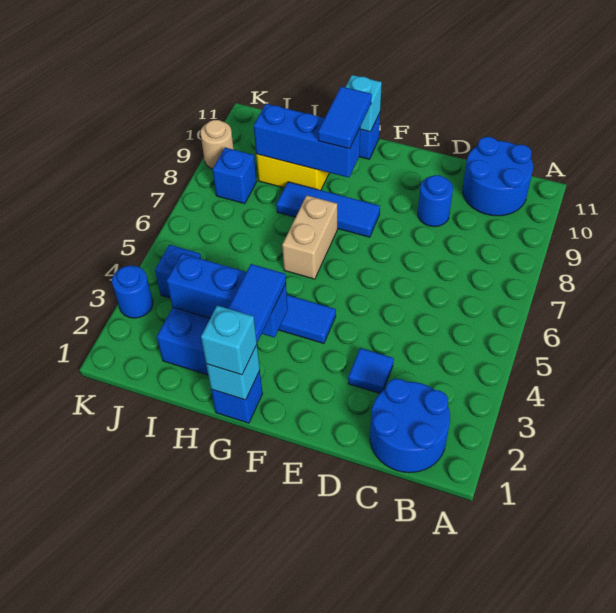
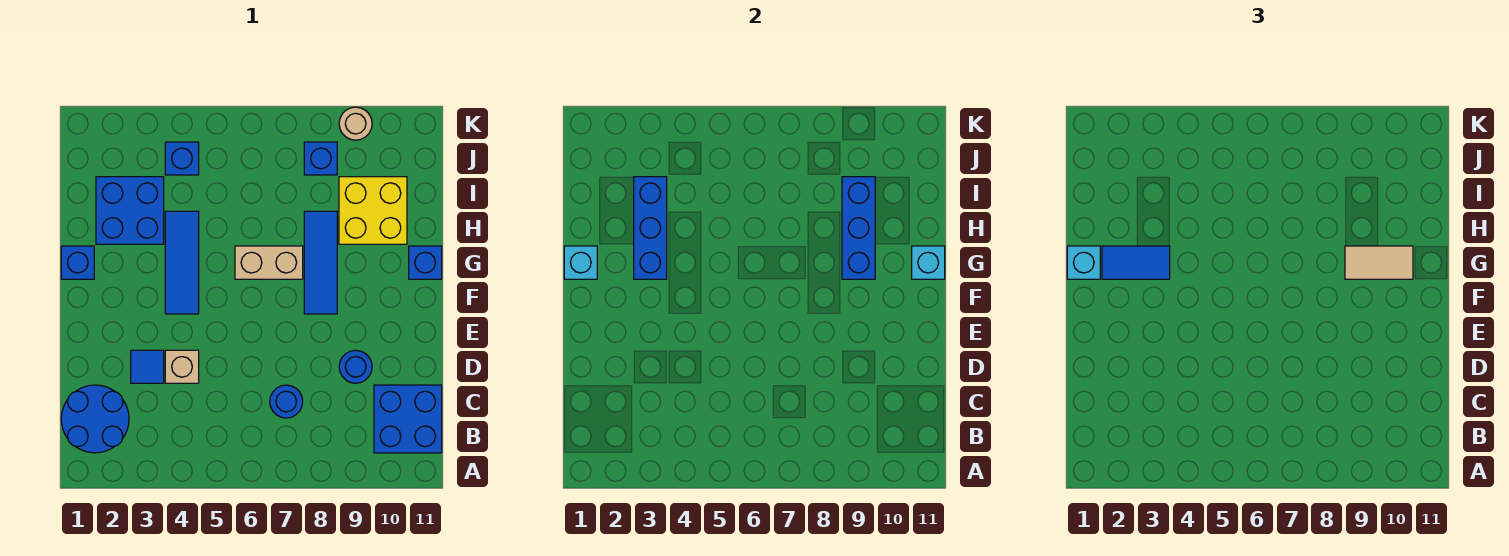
blue 2x2 round brick [463,137,533,216] -> blue 2x2 brick [374,385,442,453]
none -> tan 1x1 brick [165,350,199,383]
blue 1x2 tile [318,87,372,149] -> tan 1x2 tile [1345,246,1413,279]
blue 1x1 round brick [112,265,153,318] -> blue 1x1 round brick moved to [270,385,303,418]

